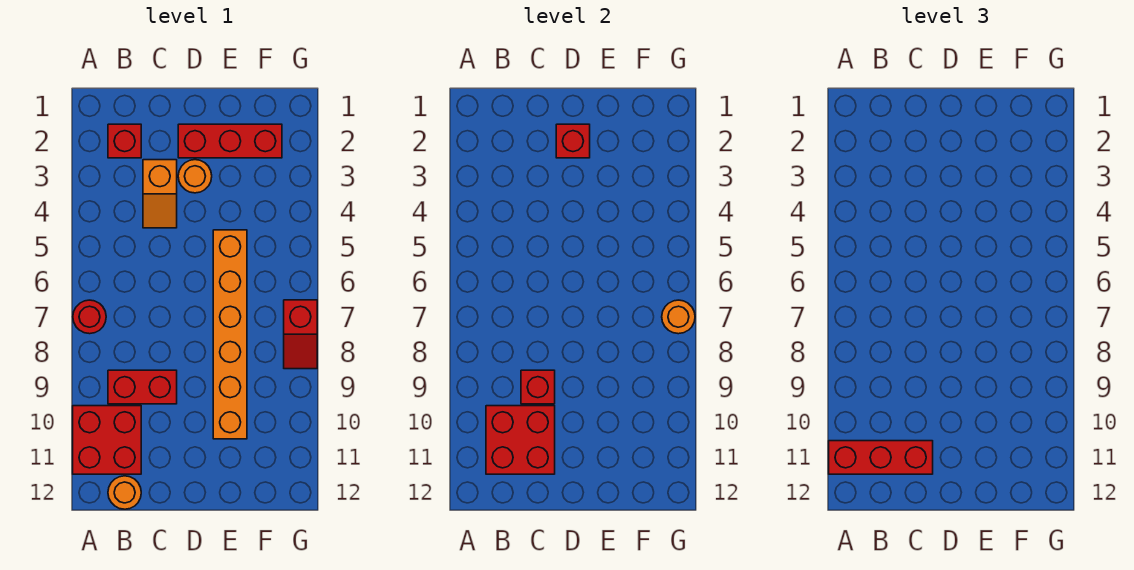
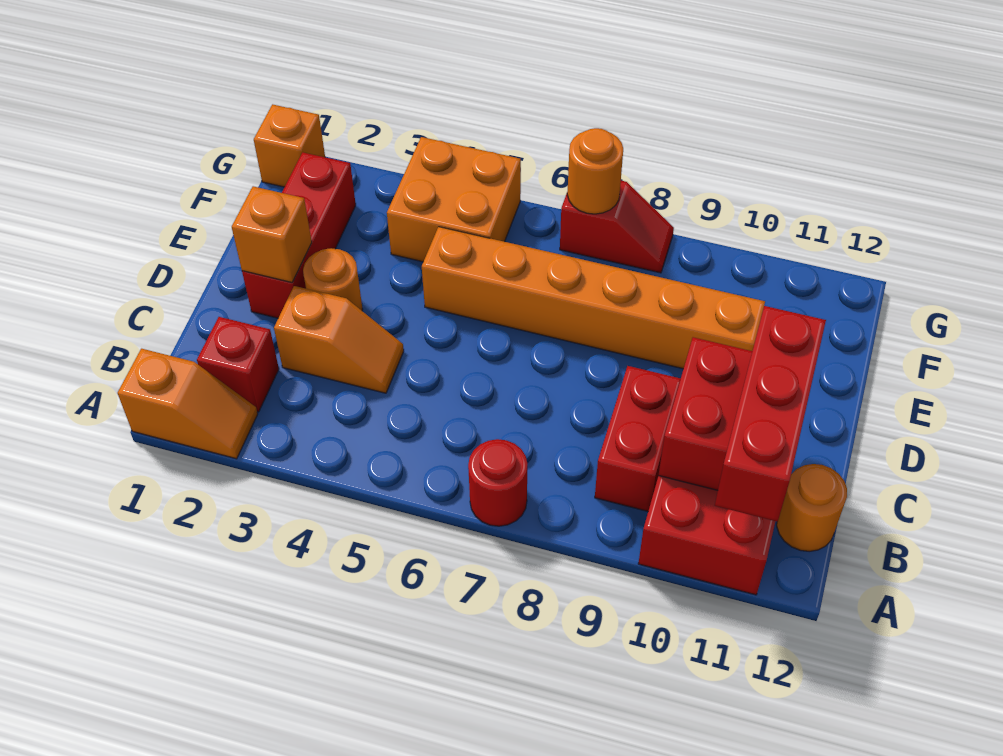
none -> orange 1x2 slope [118,349,258,459]
red 1x1 brick [521,370,555,404] -> none
red 1x1 brick [556,124,590,158] -> orange 1x1 brick [232,186,312,282]
none -> orange 2x2 brick [387,137,521,262]
none -> orange 1x1 brick [254,104,325,187]

